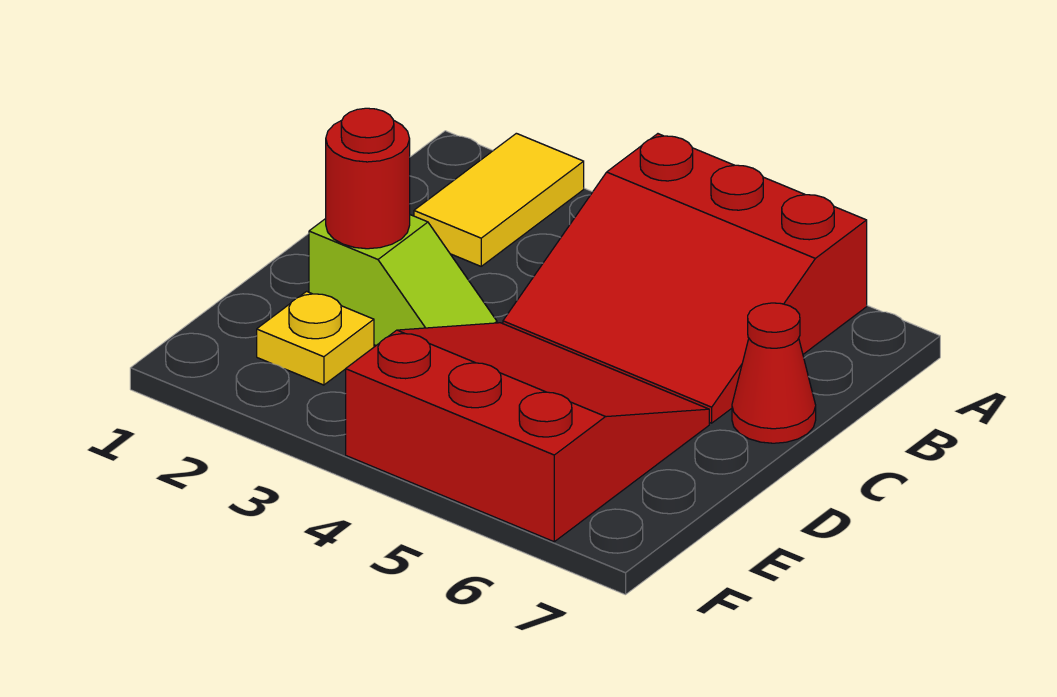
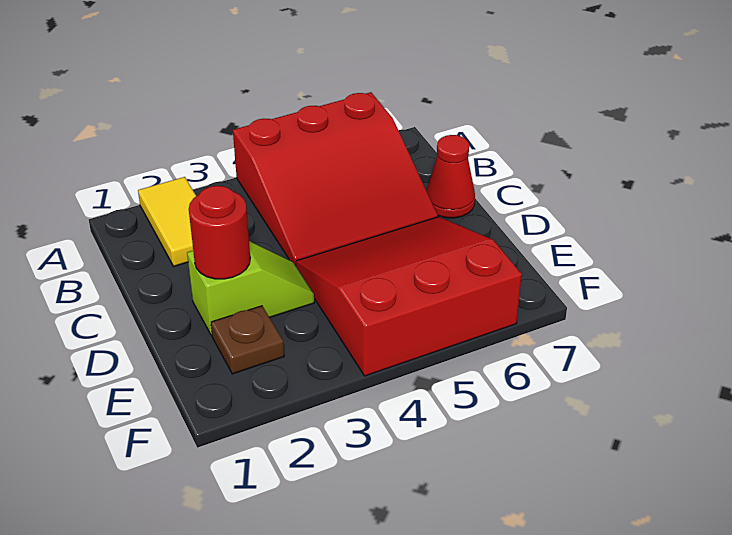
yellow 1x1 plate [257,291,374,385] -> brown 1x1 plate [211,306,284,374]

